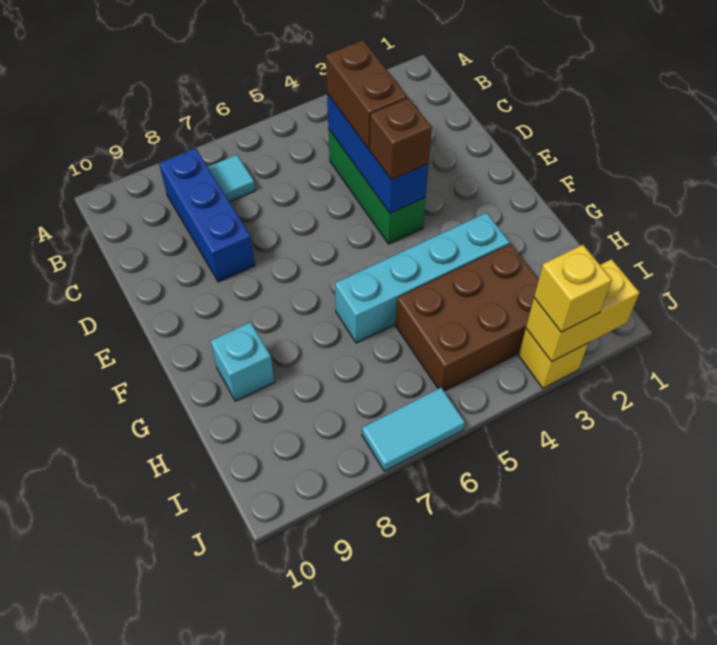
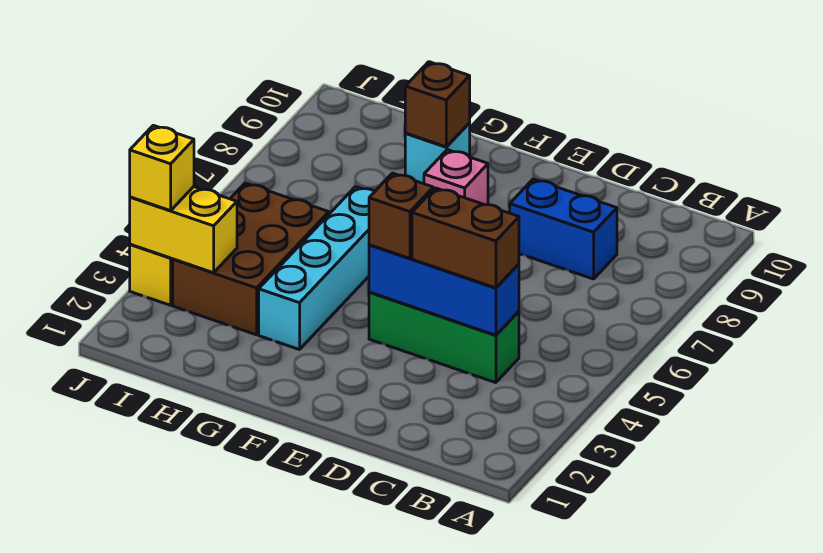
cyan 1x1 tile [208,155,255,202] -> none
blue 1x3 brick [159,148,255,282] -> blue 1x2 brick [510,179,617,279]
none -> pink 1x1 brick [424,150,488,205]
none -> brown 1x1 brick [405,62,470,147]
yellow 1x2 brick [526,259,640,362] -> yellow 1x2 brick turned to [130,187,237,273]
cyan 1x2 tile [362,387,465,471] -> none

